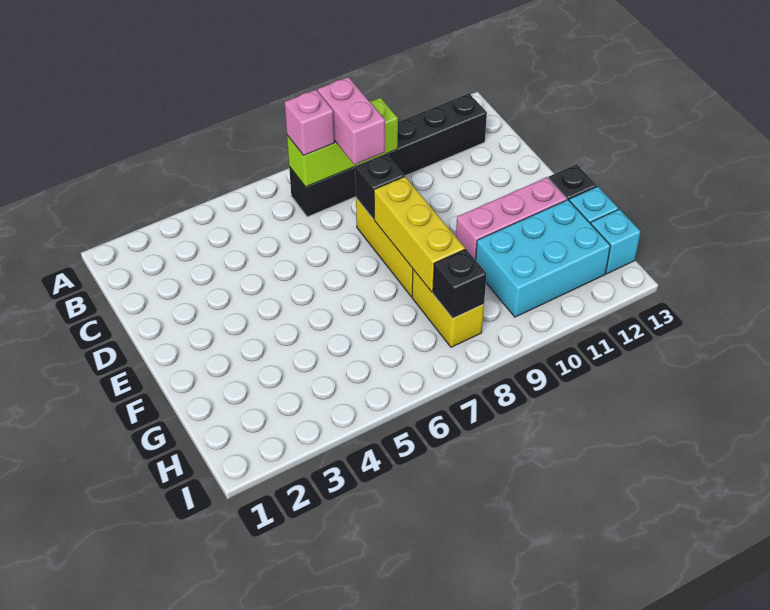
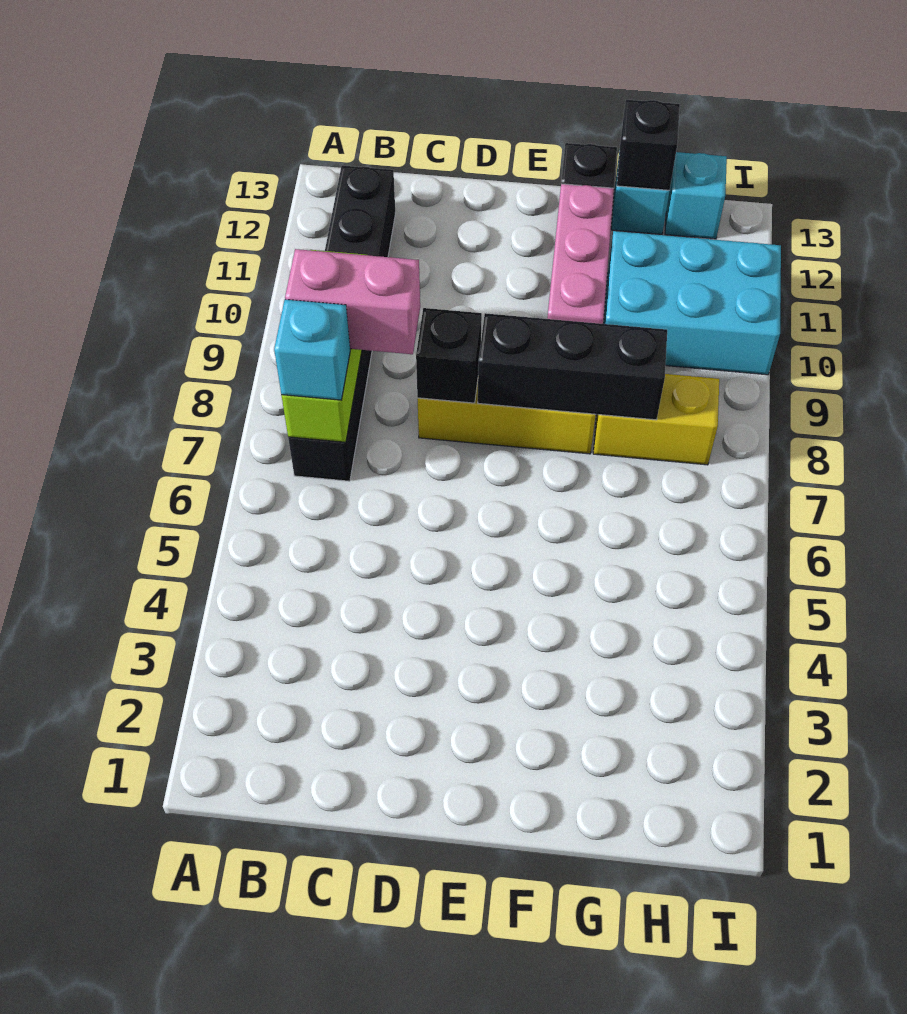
pink 1x1 brick [285,90,334,155] -> cyan 1x1 brick [274,299,350,400]
yellow 1x3 brick [374,177,465,292] -> black 1x3 brick [478,313,667,420]
cyan 2x3 brick [476,200,610,317] -> cyan 2x3 brick turned to [604,231,781,375]
black 1x1 brick [433,249,487,318] -> black 1x1 brick moved to [617,100,680,190]

